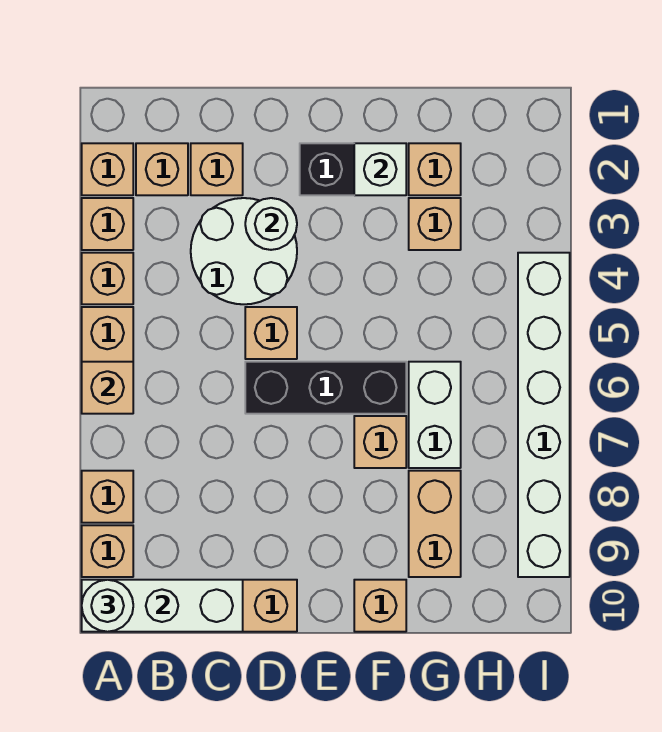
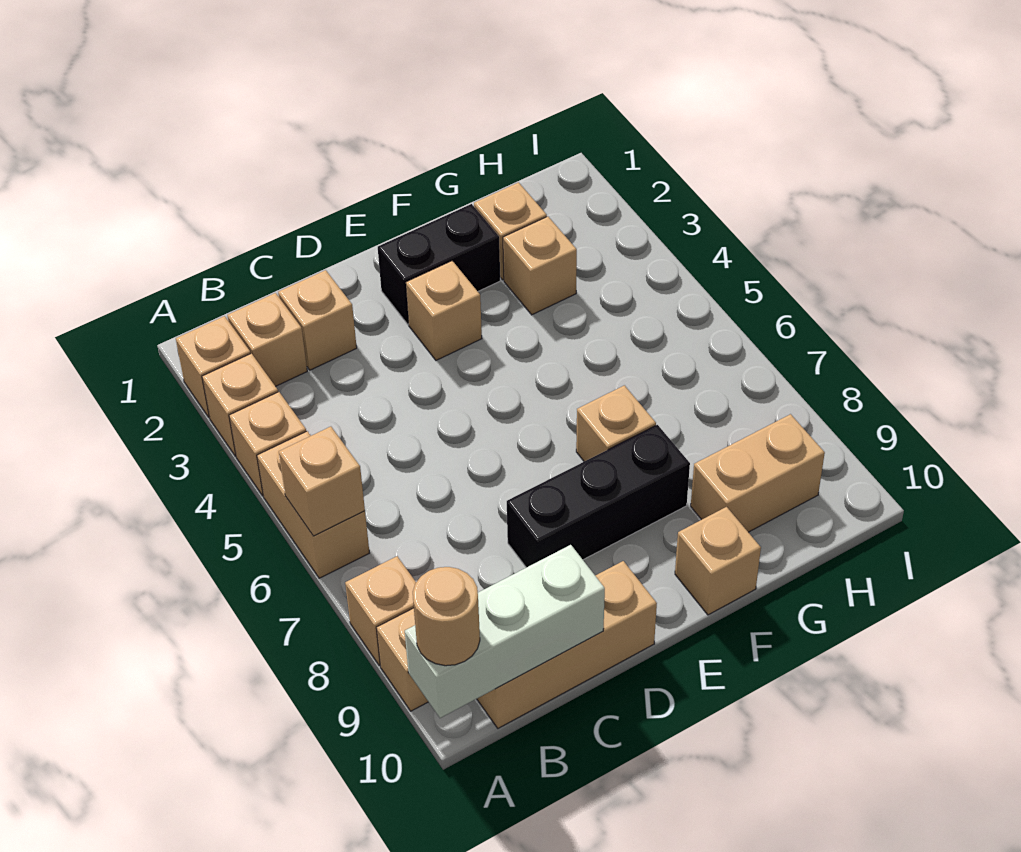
white 1x1 round brick [82,580,133,632] -> tan 1x1 round brick [413,567,480,666]
white 2x2 round brick [191,198,297,304] -> none
white 1x1 round brick [245,198,297,250] -> none
tan 1x1 brick [245,307,297,359] -> tan 1x1 brick moved to [406,261,482,360]
black 1x3 brick [245,362,406,414] -> black 1x3 brick moved to [507,425,690,568]
white 1x1 brick [354,143,406,195] -> none
white 1x2 brick [409,362,461,468] -> none
tan 1x2 brick [409,471,461,577] -> tan 1x2 brick turned to [691,414,825,532]
white 1x6 brick [518,253,570,577] -> none

